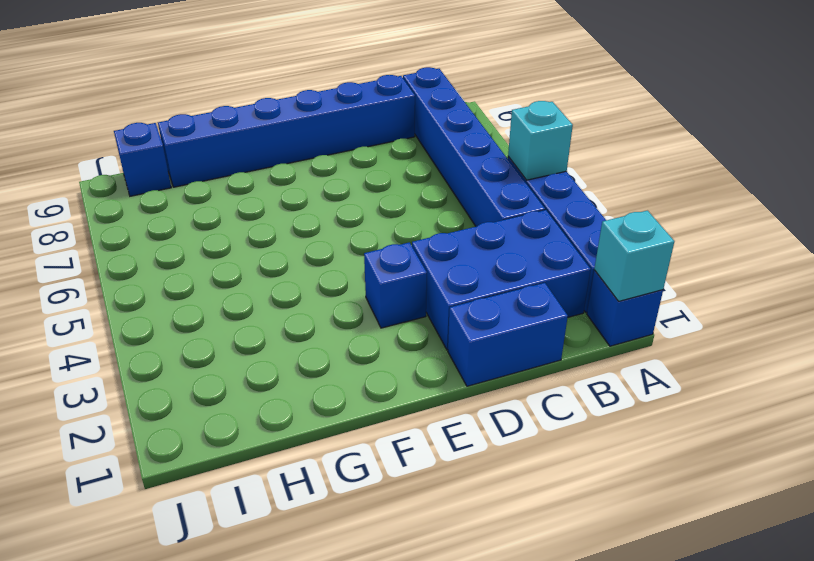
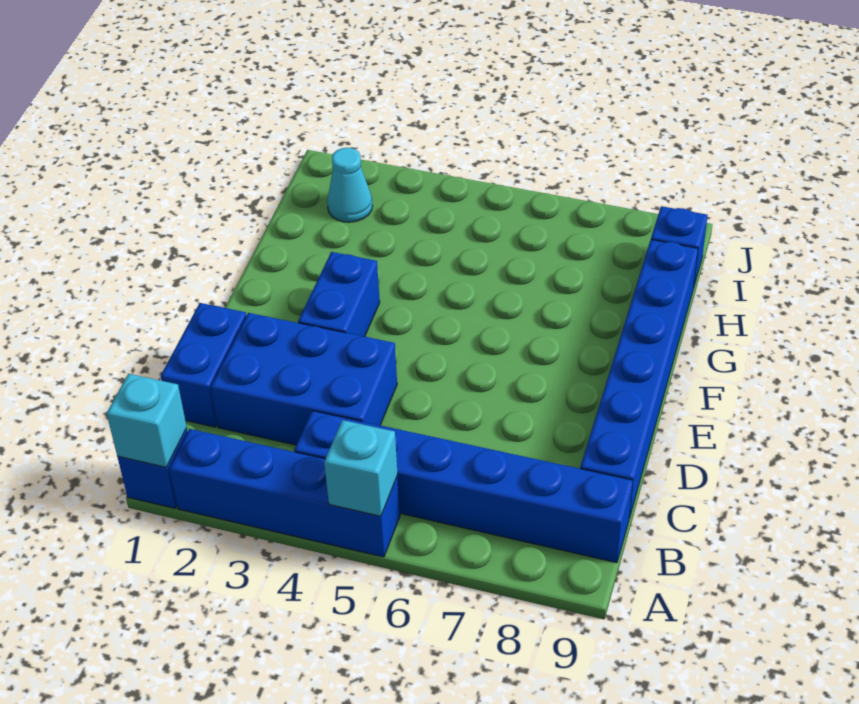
blue 2x3 brick [412,210,591,350] -> blue 2x3 brick turned to [211,313,397,445]
blue 1x1 brick [364,242,427,328] -> blue 1x2 brick [298,252,380,337]
none -> cyan 1x1 cone [327,148,372,222]

